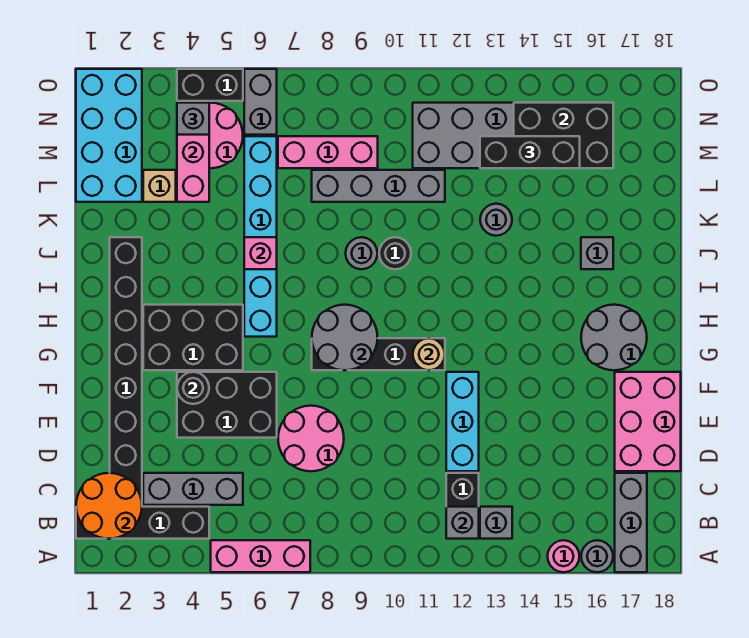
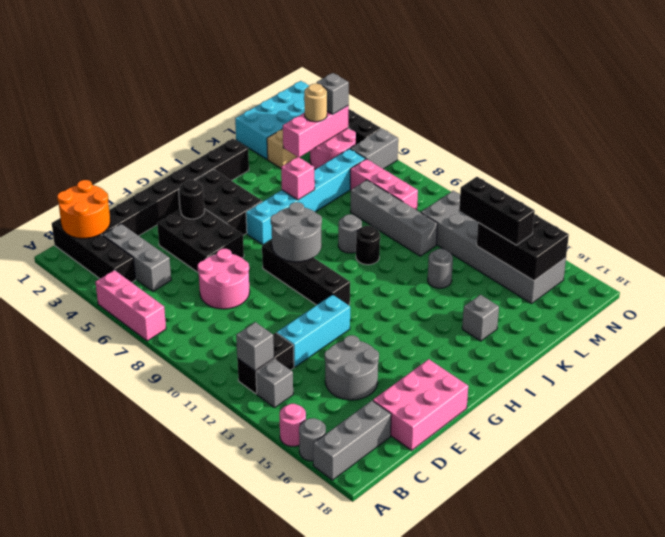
tan 1x1 round brick [413,338,445,370] -> tan 1x1 round brick moved to [304,84,327,122]
grey 2x2 round brick [581,305,647,370] -> grey 2x2 round brick moved to [325,335,379,400]

